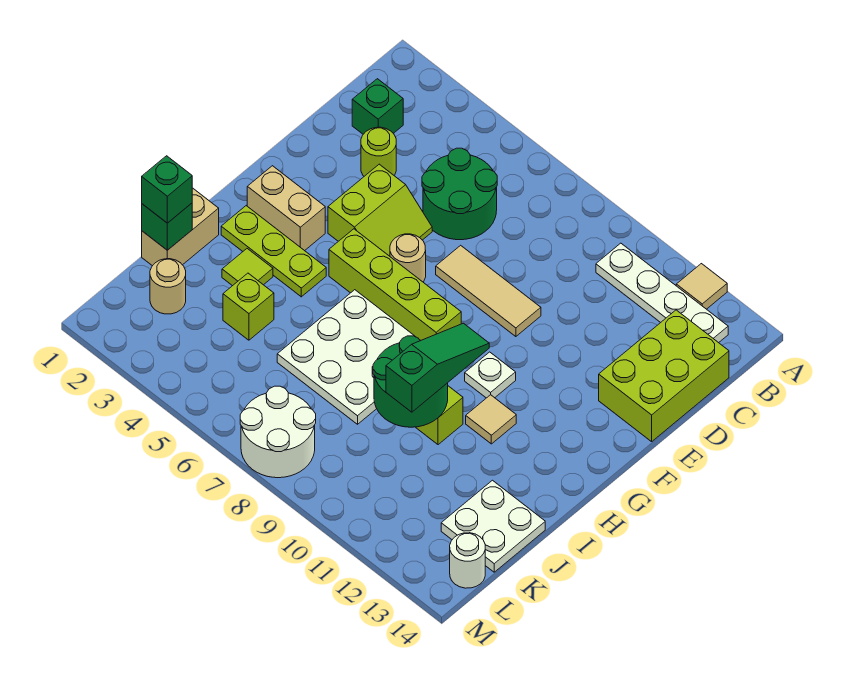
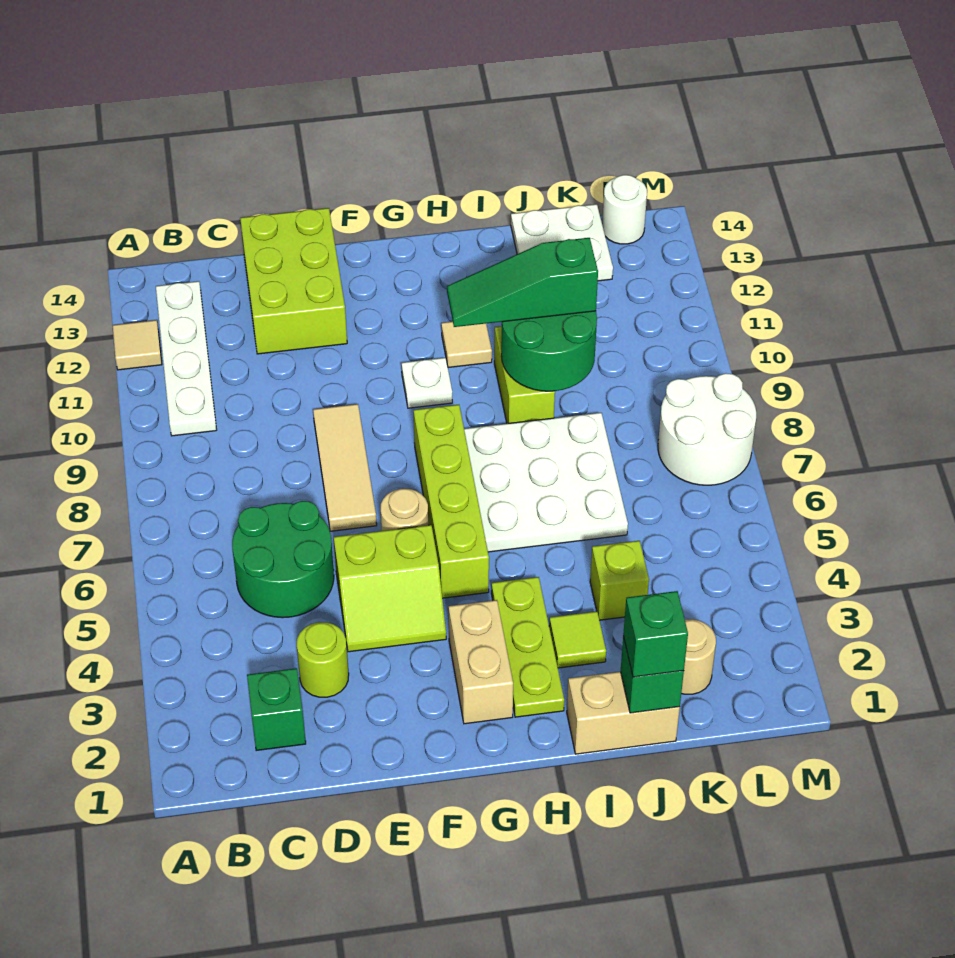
lime 2x3 brick [599,310,729,442] -> lime 2x3 brick turned to [240,208,347,354]
lime 2x2 slope [328,164,432,256] -> lime 2x2 slope turned to [334,525,446,652]

